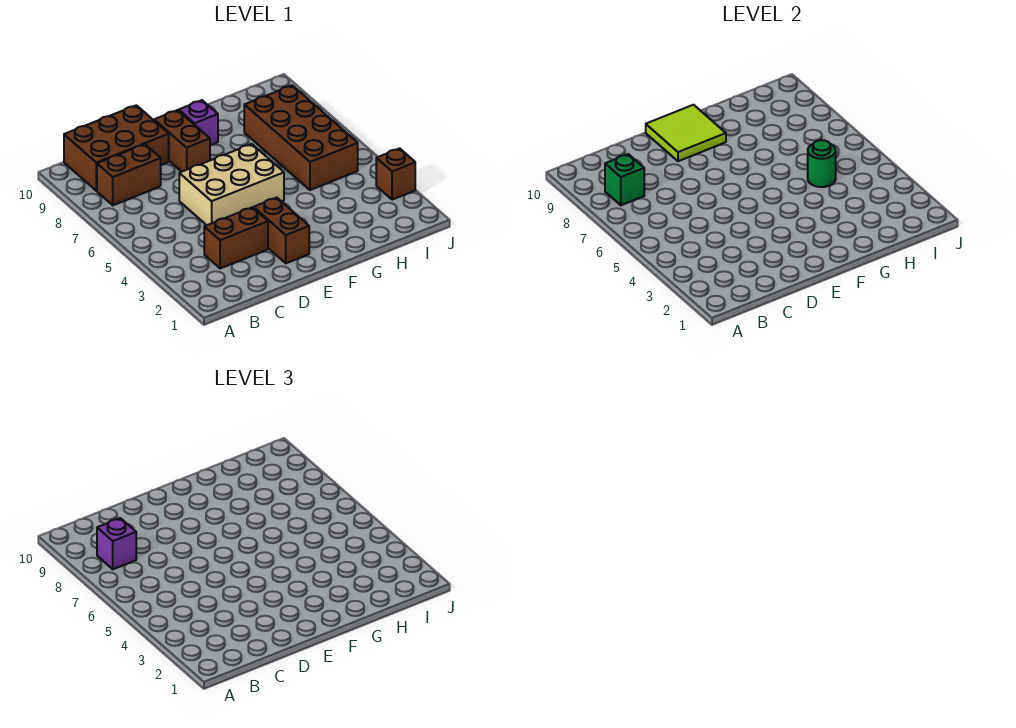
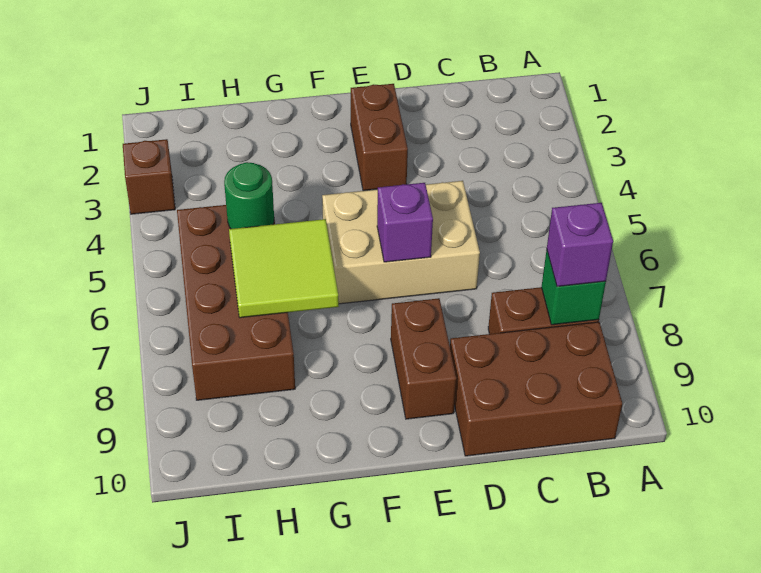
brown 1x2 brick [204,207,268,268] -> none
lime 2x2 tile [646,105,726,161] -> lime 2x2 tile moved to [229,219,339,318]
purple 1x1 brick [179,100,218,145] -> purple 1x1 brick moved to [377,183,433,262]

